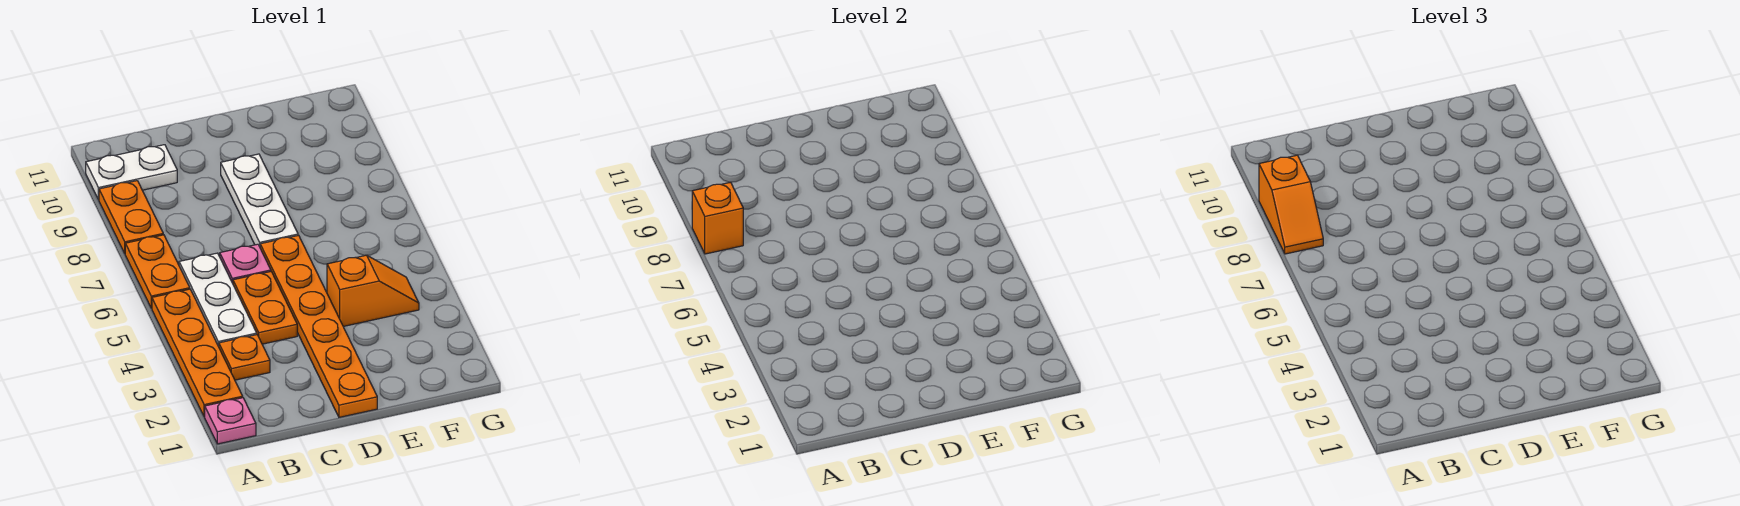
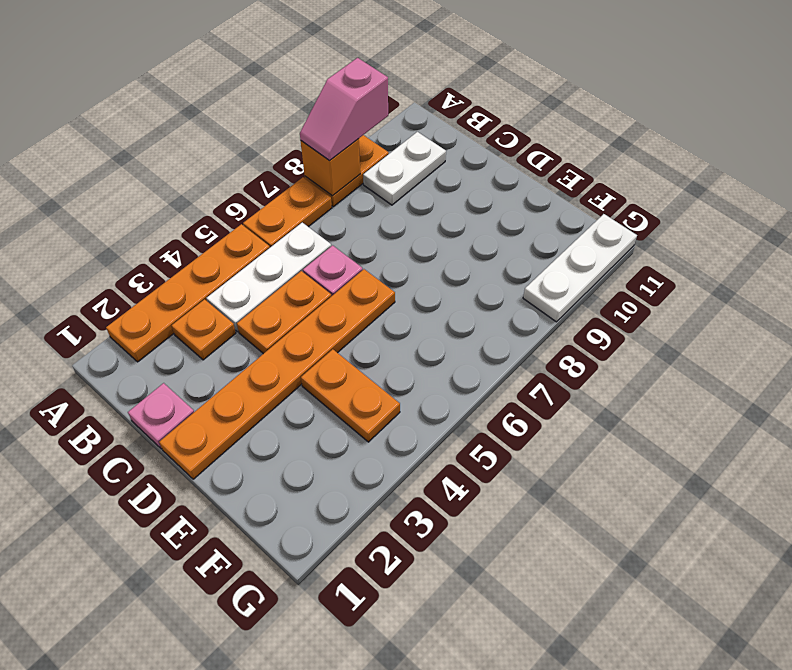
pink 1x1 plate [205,398,256,444] -> pink 1x1 plate moved to [128,383,194,449]
orange 1x2 slope [1259,155,1323,254] -> pink 1x2 slope [300,58,388,161]
white 1x2 plate [86,145,177,200] -> white 1x2 plate turned to [363,132,446,205]
white 1x3 plate [221,154,298,246] -> white 1x3 plate moved to [523,214,637,322]
orange 1x2 slope [327,255,419,326] -> orange 1x2 plate [301,349,400,442]

